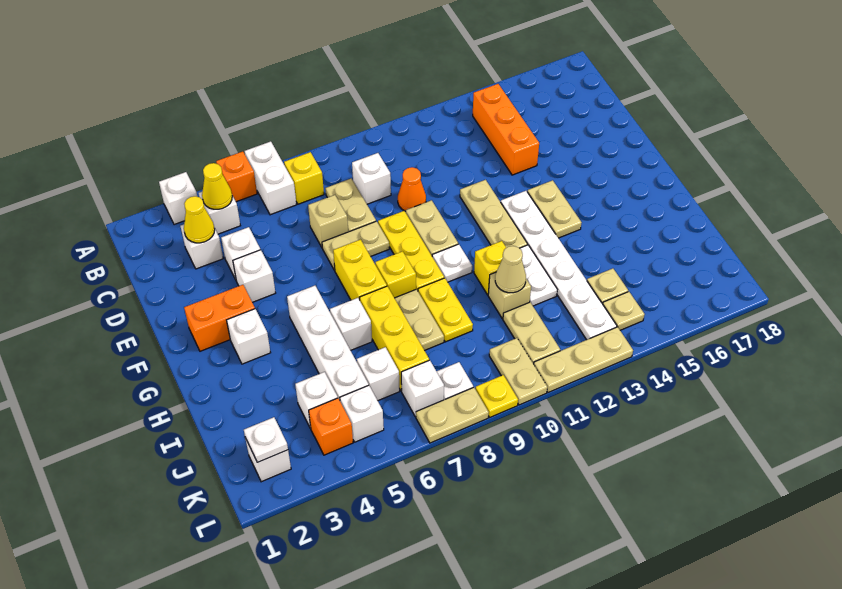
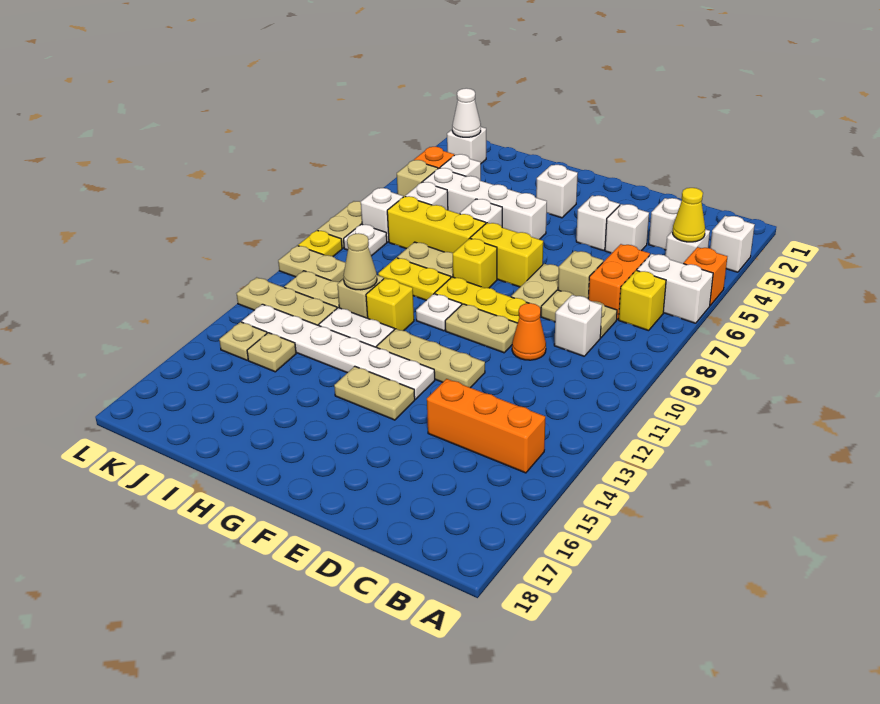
yellow 1x1 cone [184,196,215,243] -> none
orange 1x2 brick [184,285,255,351] -> orange 1x2 brick moved to [588,244,650,320]
white 1x1 plate [244,417,288,462] -> white 1x1 cone [452,88,481,137]
white 1x1 brick [340,385,384,442] -> tan 1x1 brick [397,160,438,197]
tan 1x3 plate [534,327,633,393] -> tan 1x3 plate turned to [237,277,337,325]

